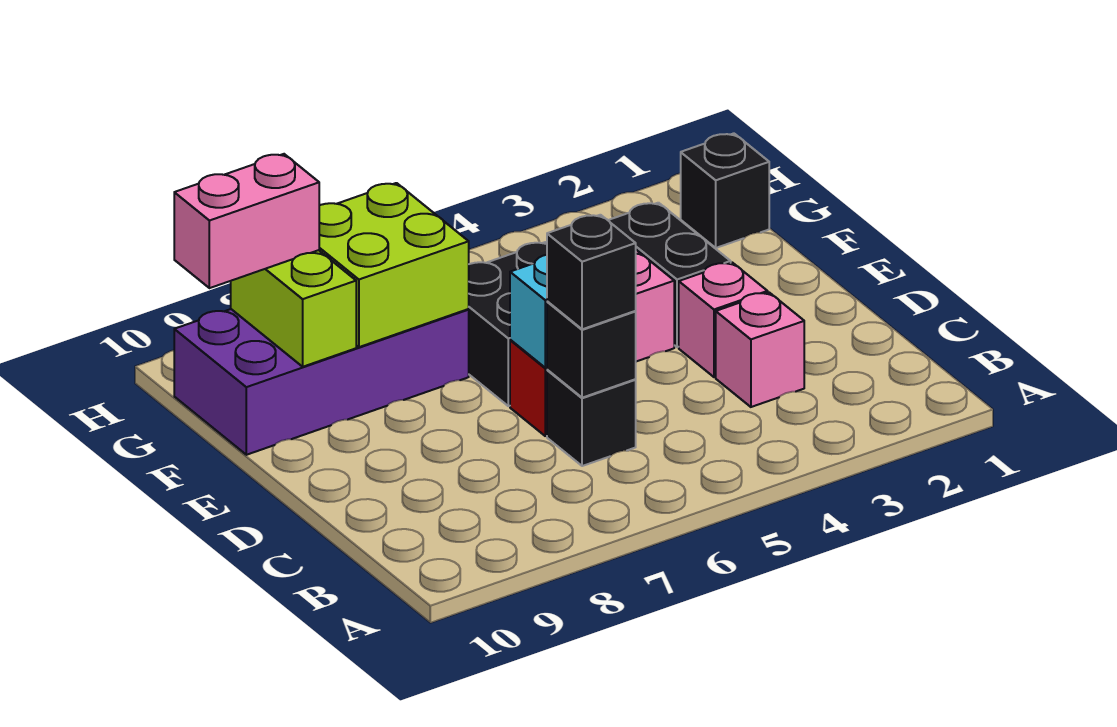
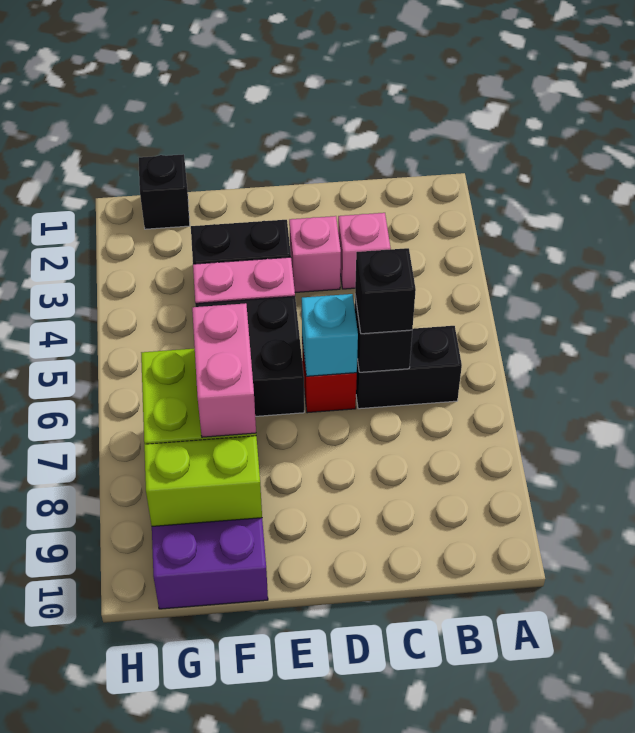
black 1x1 brick [547,370,636,466] -> black 1x2 brick [356,326,462,409]
pink 1x2 brick [174,154,319,288] -> pink 1x2 brick moved to [192,303,256,437]

